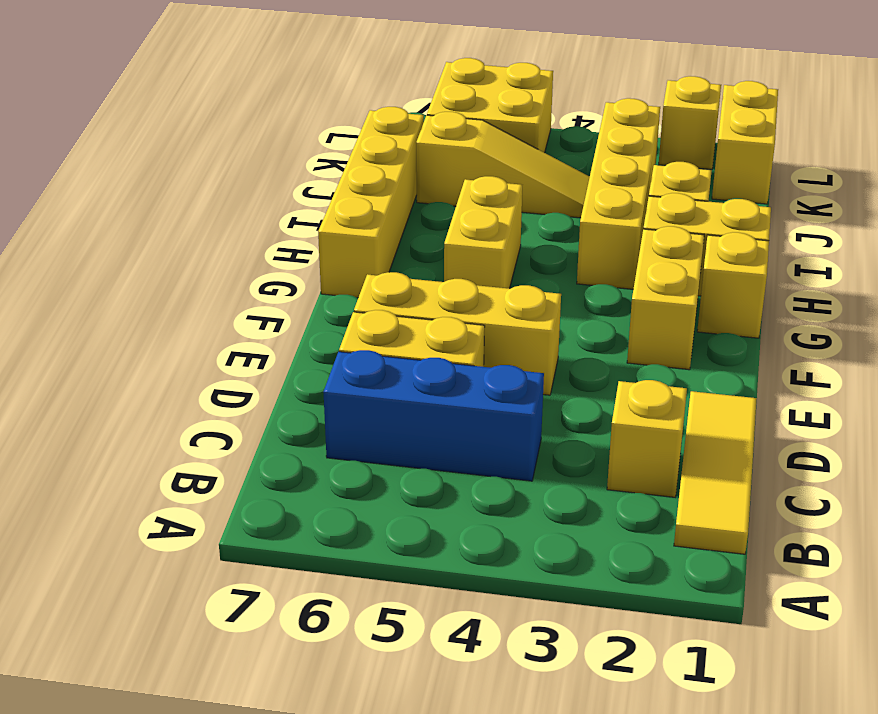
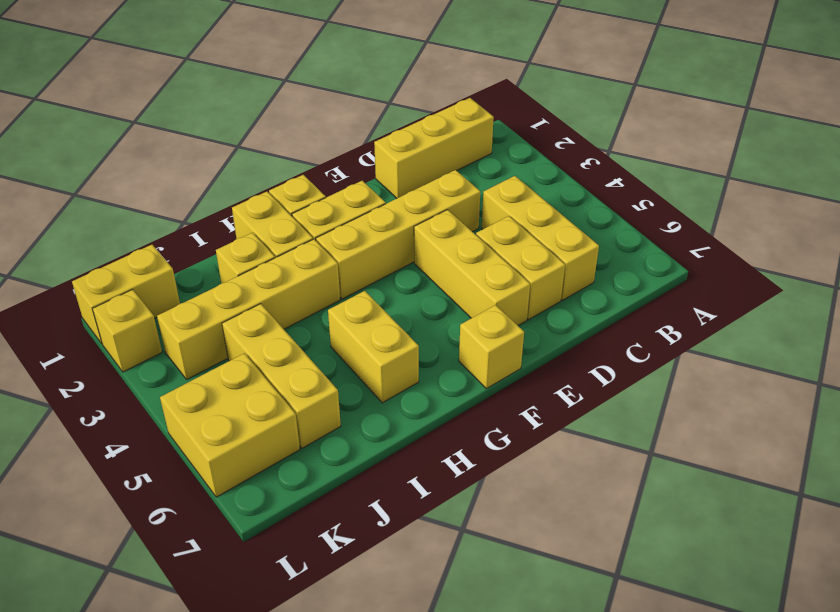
yellow 1x3 tile [674,391,757,554] -> yellow 1x3 brick [374,98,494,198]
yellow 1x1 brick [607,380,687,497] -> yellow 1x1 brick moved to [459,305,524,389]
blue 1x3 brick [323,350,544,481] -> yellow 1x3 brick [482,176,599,300]
yellow 1x2 brick [444,176,522,289] -> yellow 1x2 brick turned to [328,291,419,403]
yellow 1x4 brick [318,107,424,298] -> yellow 1x4 brick moved to [316,170,480,299]
yellow 1x3 slope [416,112,590,218] -> yellow 1x3 brick [222,304,341,448]

